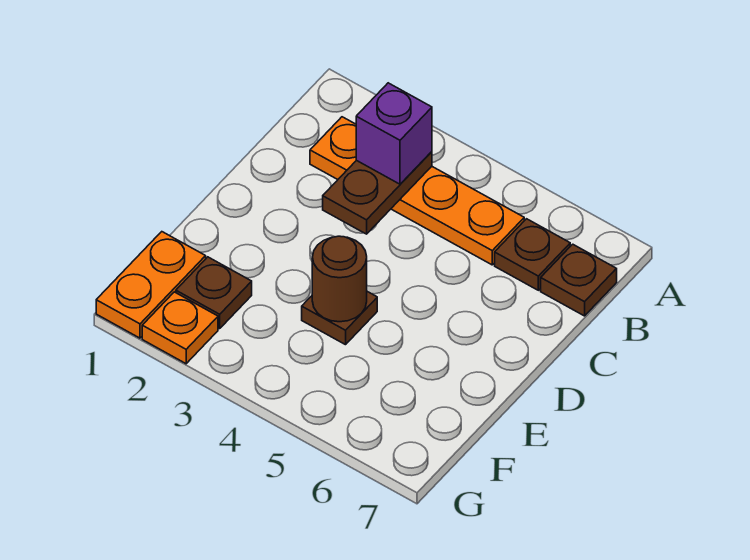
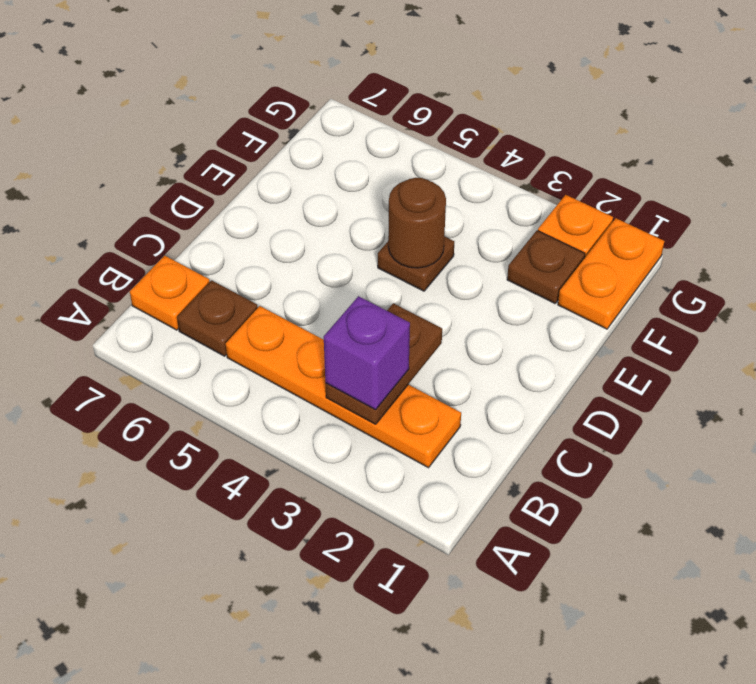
brown 1x1 plate [541,244,617,316] -> orange 1x1 plate [130,256,210,330]

